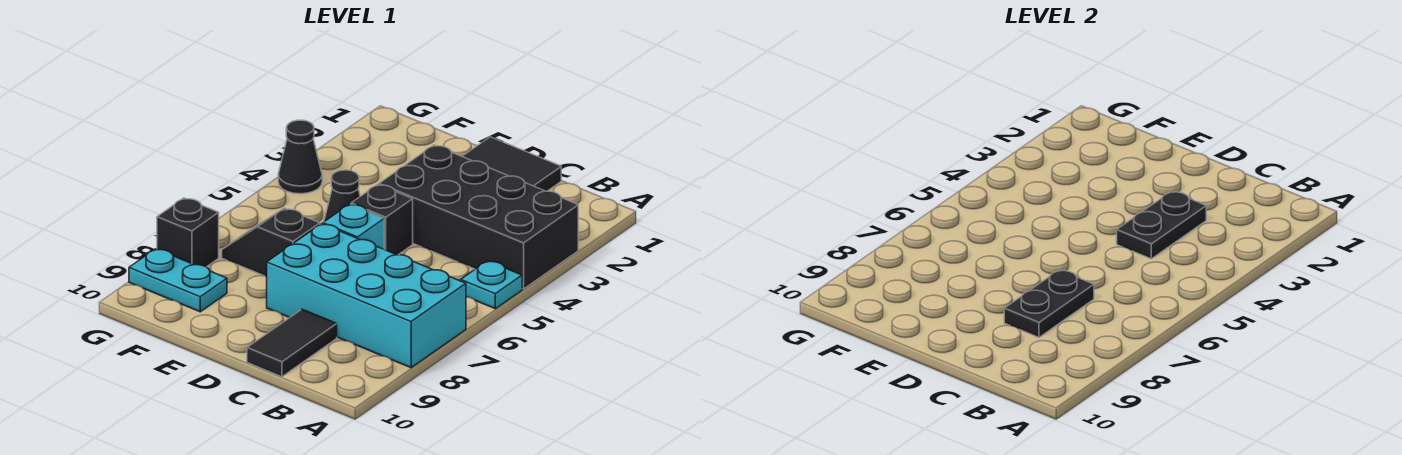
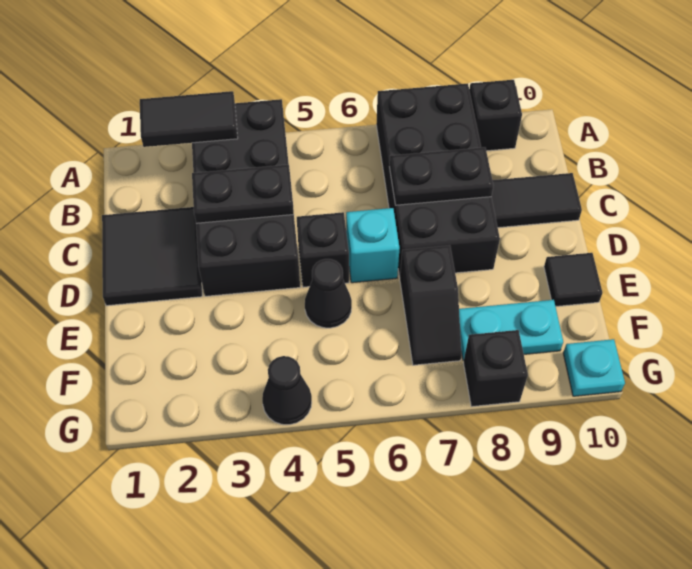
none -> black 1x2 tile [140,91,238,147]
cyan 1x1 plate [461,261,522,309] -> cyan 1x1 plate moved to [563,339,625,396]
cyan 2x4 brick [267,224,466,368] -> black 2x4 brick [376,83,500,277]
none -> black 1x1 brick [469,80,522,151]
none -> black 1x1 tile [544,253,603,307]
cyan 1x2 plate [129,249,227,312] -> cyan 1x2 plate turned to [459,300,563,360]

